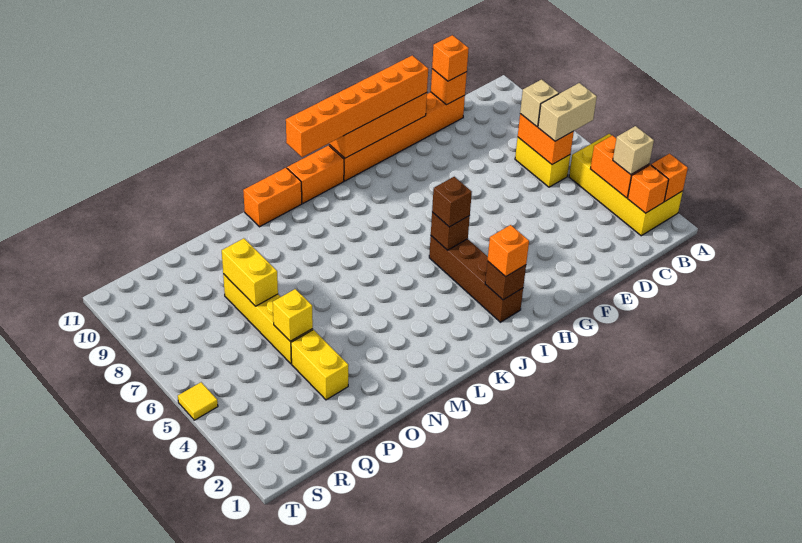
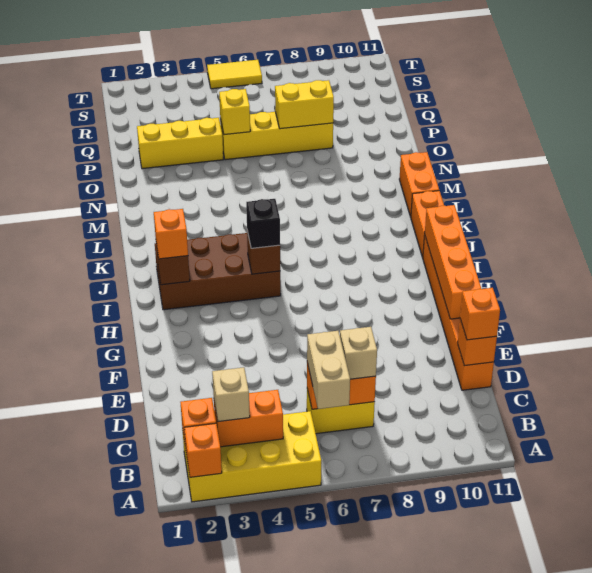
orange 1x6 brick [286,56,428,157] -> none
brown 1x4 brick [429,236,523,322] -> brown 2x4 brick [155,233,281,310]
brown 1x1 brick [432,177,472,227] -> black 1x1 brick [246,199,280,248]
yellow 1x2 brick [291,330,348,400] -> yellow 1x3 brick [137,118,223,169]
yellow 1x1 tile [178,382,218,420] -> yellow 1x2 tile [207,60,262,89]

